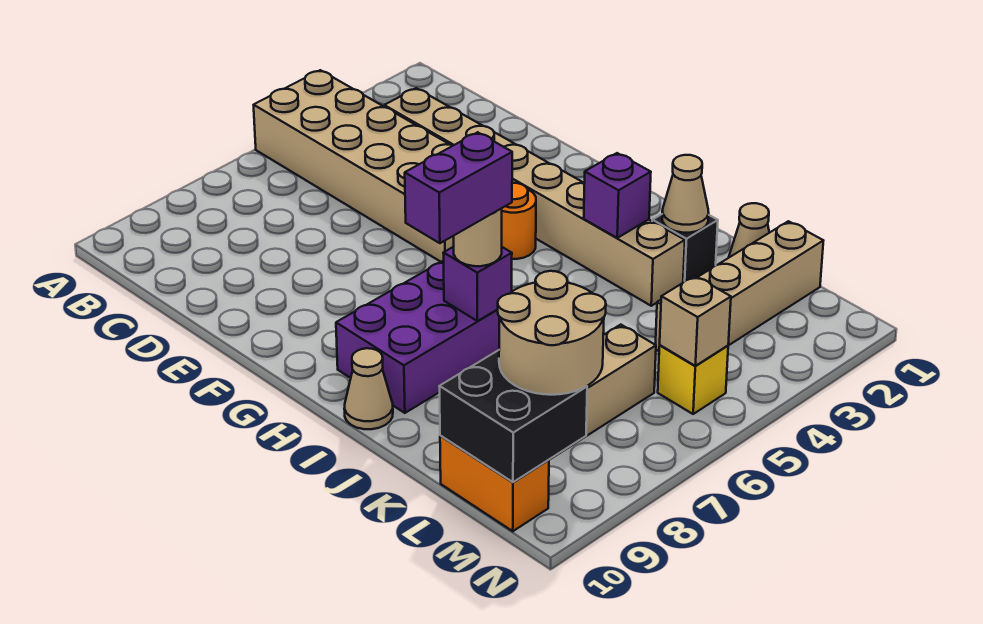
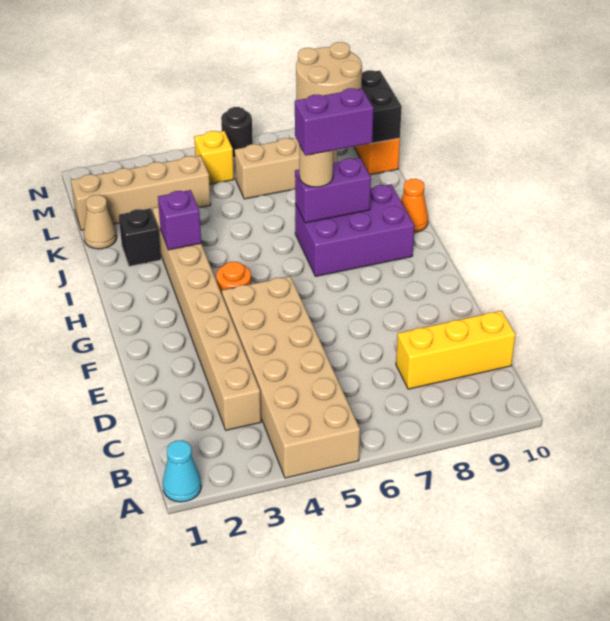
none -> cyan 1x1 cone [163,440,201,502]
none -> yellow 1x3 brick [396,311,515,389]
purple 1x1 brick [444,247,512,321] -> purple 1x2 brick [295,158,371,223]
tan 1x1 cone [344,348,393,429] -> orange 1x1 cone [401,179,428,232]
tan 1x1 cone [662,155,709,233] -> none
tan 1x1 brick [660,276,731,366] -> none
none -> black 1x1 round brick [221,107,253,158]

